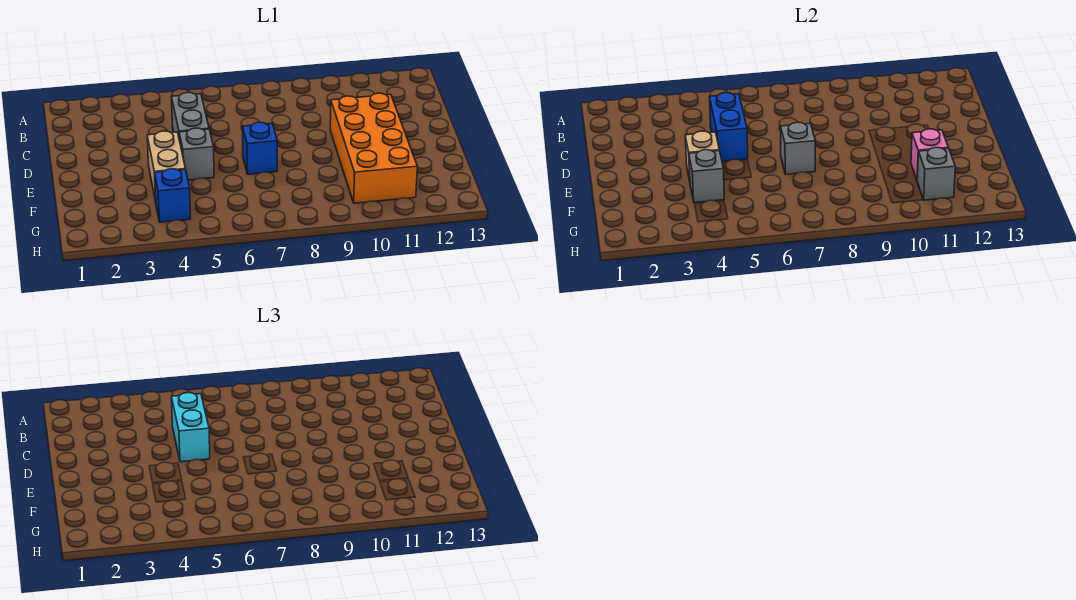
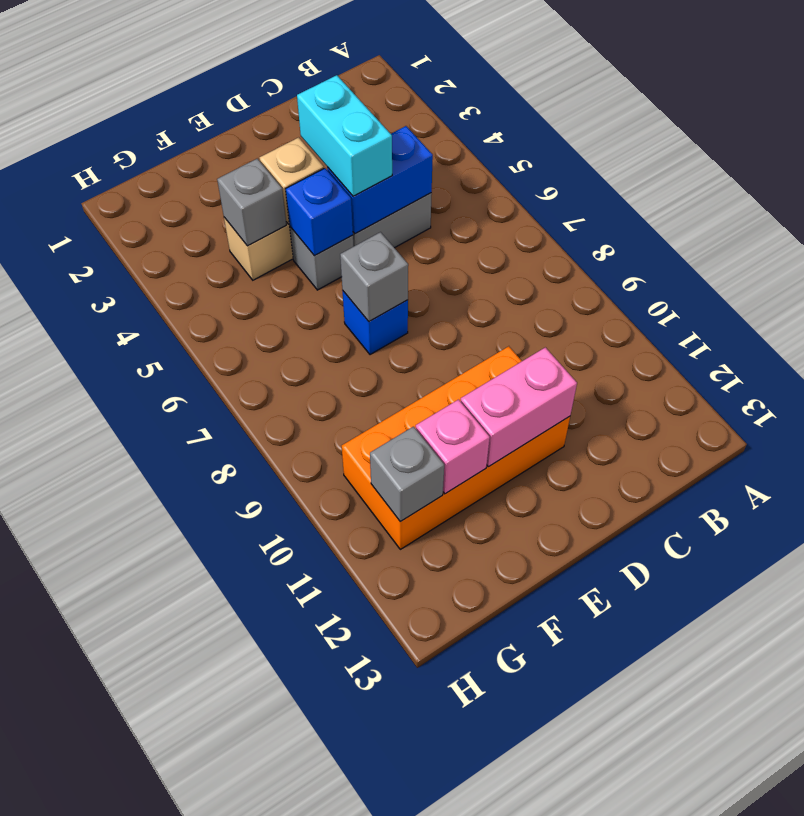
cyan 1x2 brick [172,393,210,462] -> cyan 1x2 brick turned to [297,75,392,196]
none -> pink 1x2 brick [460,347,577,467]
blue 1x1 brick [155,169,191,222] -> blue 1x1 brick moved to [286,168,353,256]

